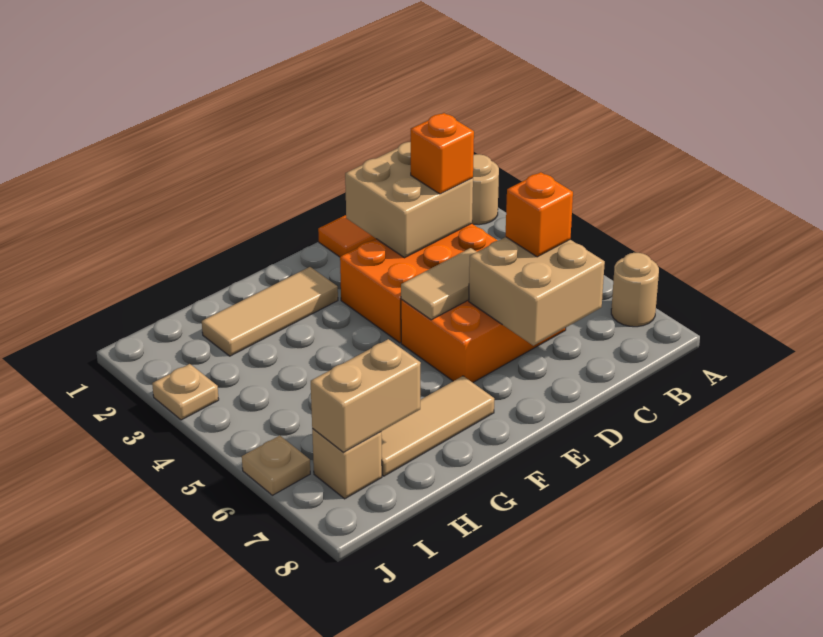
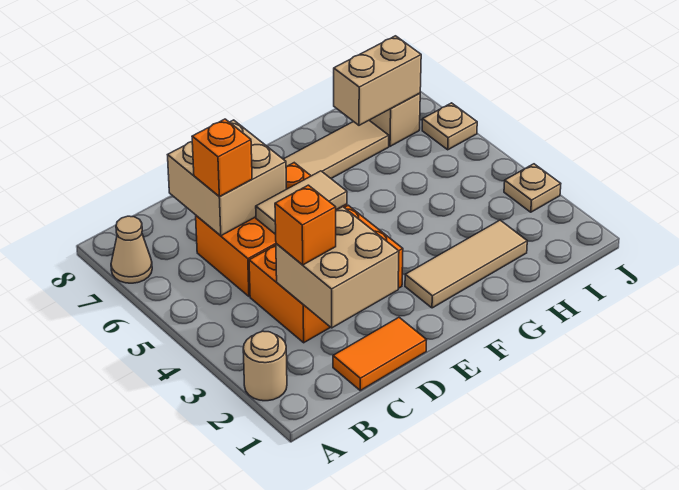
tan 1x1 round brick [611,253,659,327] -> tan 1x1 cone [111,216,152,283]

